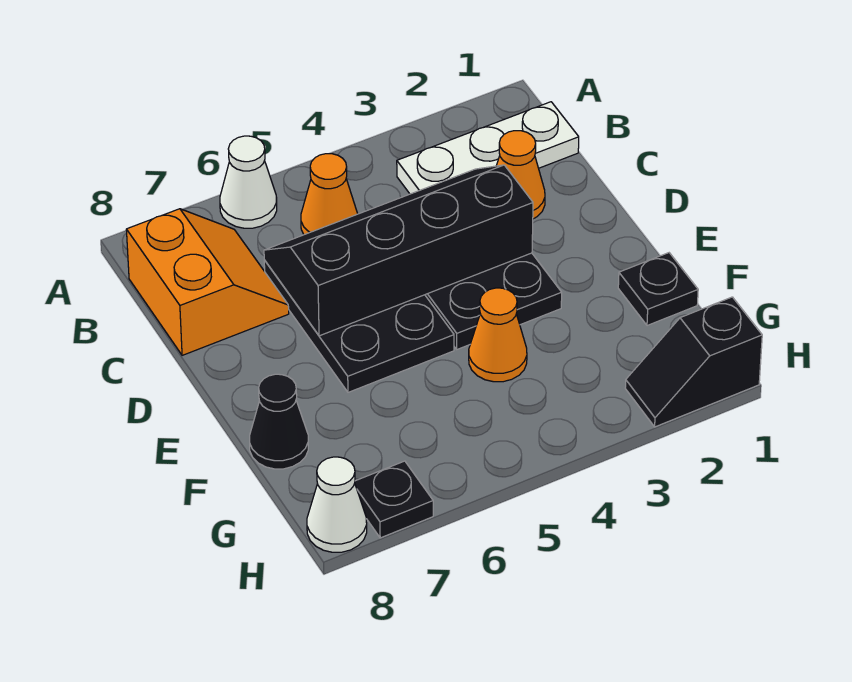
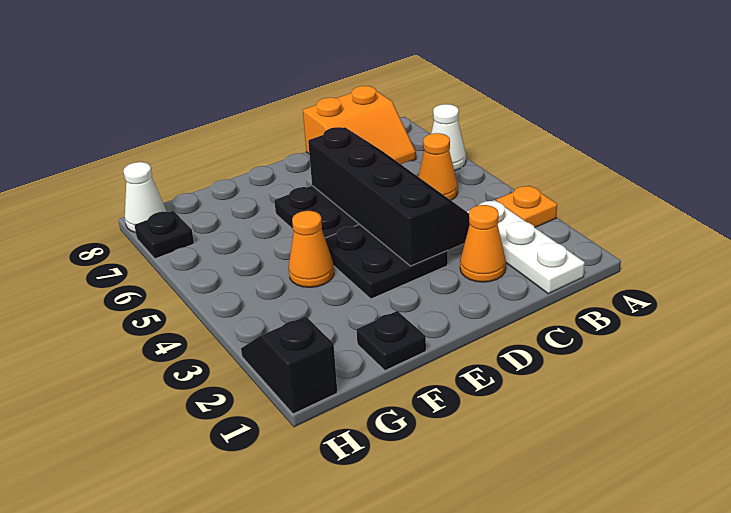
none -> orange 1x1 plate [496,186,557,227]
black 1x1 cone [250,374,308,469] -> none

